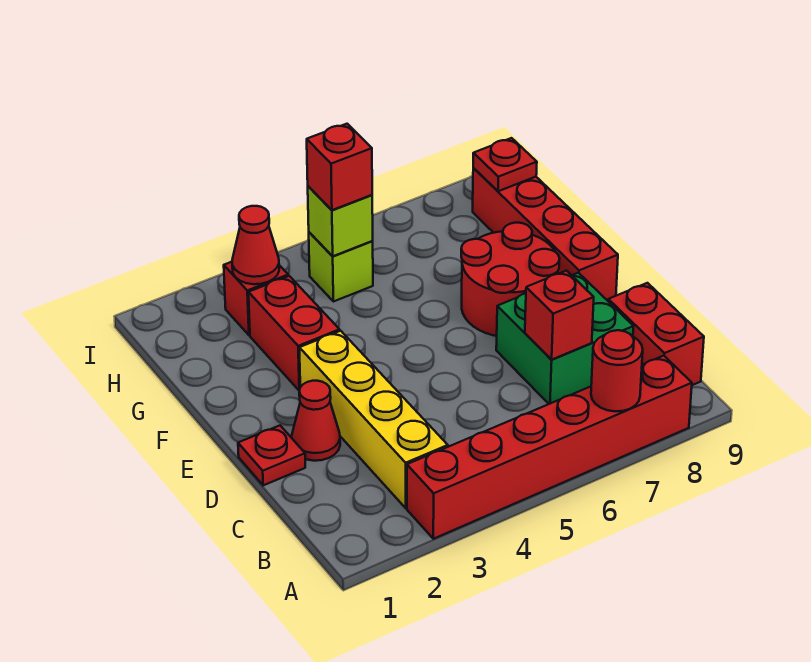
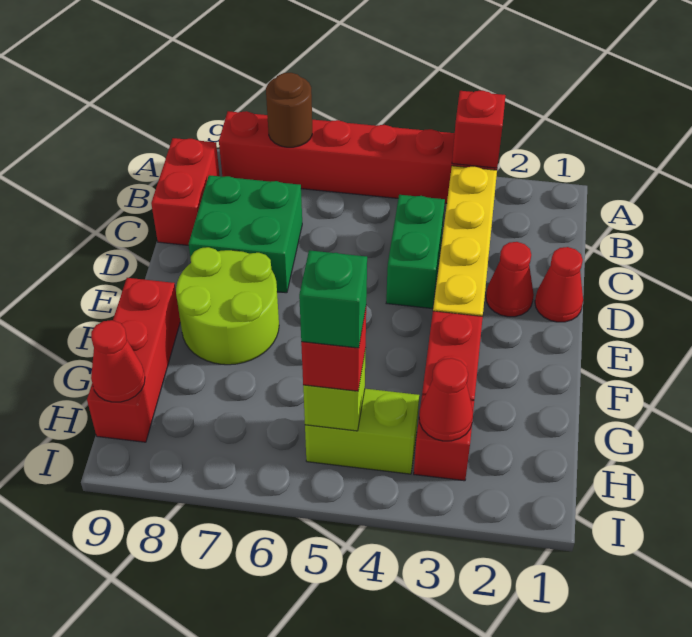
red 1x1 round brick [591,330,643,411] -> brown 1x1 round brick [266,73,312,147]
none -> green 1x2 brick [386,195,445,308]
red 1x1 brick [525,271,594,359] -> red 1x1 brick moved to [452,91,506,168]
red 1x1 plate [238,426,305,485] -> red 1x1 cone [535,247,583,322]
red 2x2 round brick [461,223,560,336] -> lime 2x2 round brick [176,247,279,365]
red 1x4 brick [473,168,618,301] -> red 1x3 brick [87,278,180,442]
lime 1x1 brick [309,232,373,302] -> lime 1x2 brick [305,389,419,474]
none -> green 1x1 brick [299,250,367,348]
red 1x1 plate [473,138,537,191] -> red 1x1 cone [91,320,145,402]

